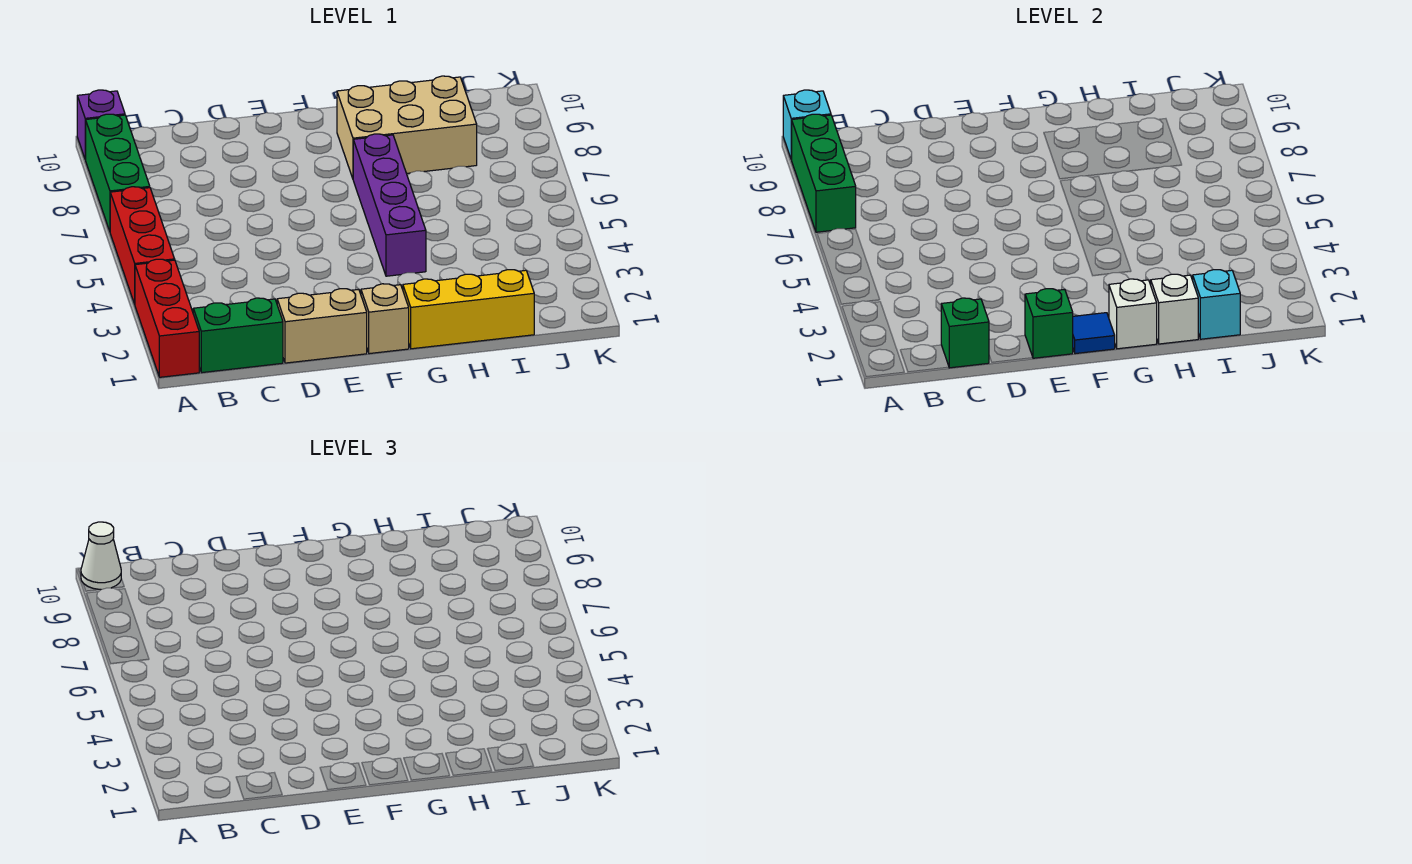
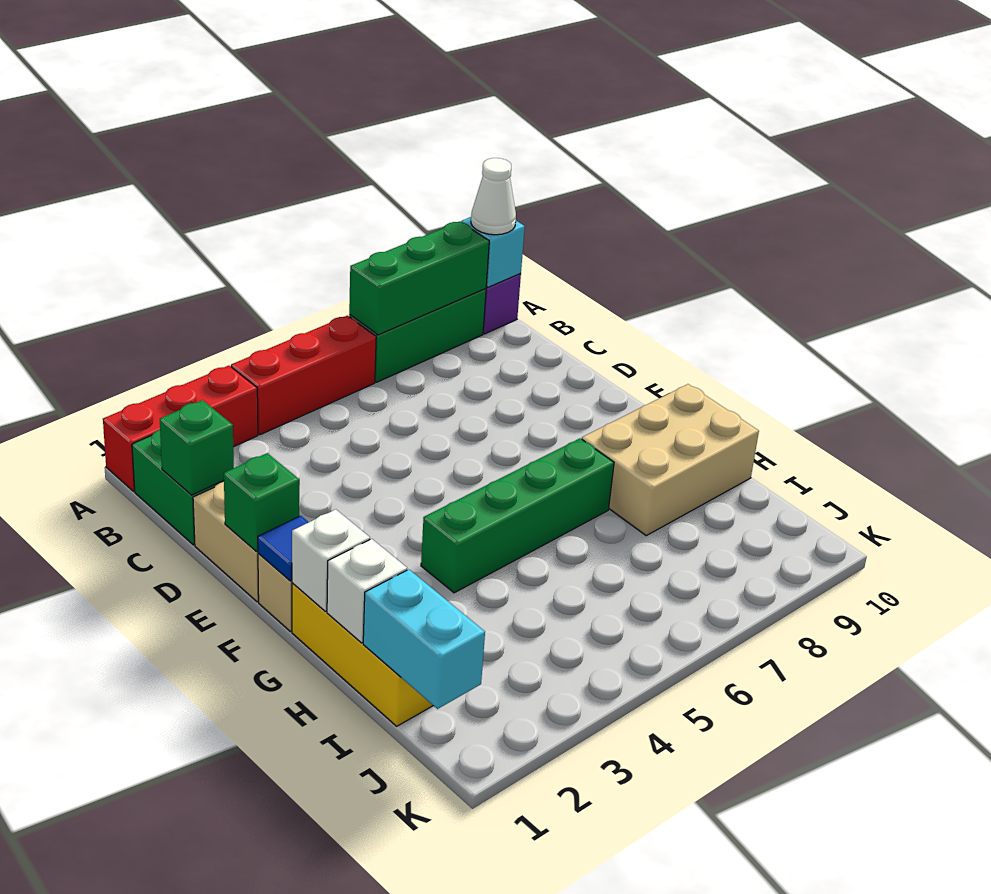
purple 1x4 brick [353,134,426,276] -> green 1x4 brick [421,438,614,593]
tan 2x3 brick [337,76,477,178] -> tan 2x3 brick turned to [582,384,759,536]
cyan 1x1 brick [1193,270,1240,339] -> cyan 1x2 brick [363,569,485,709]

